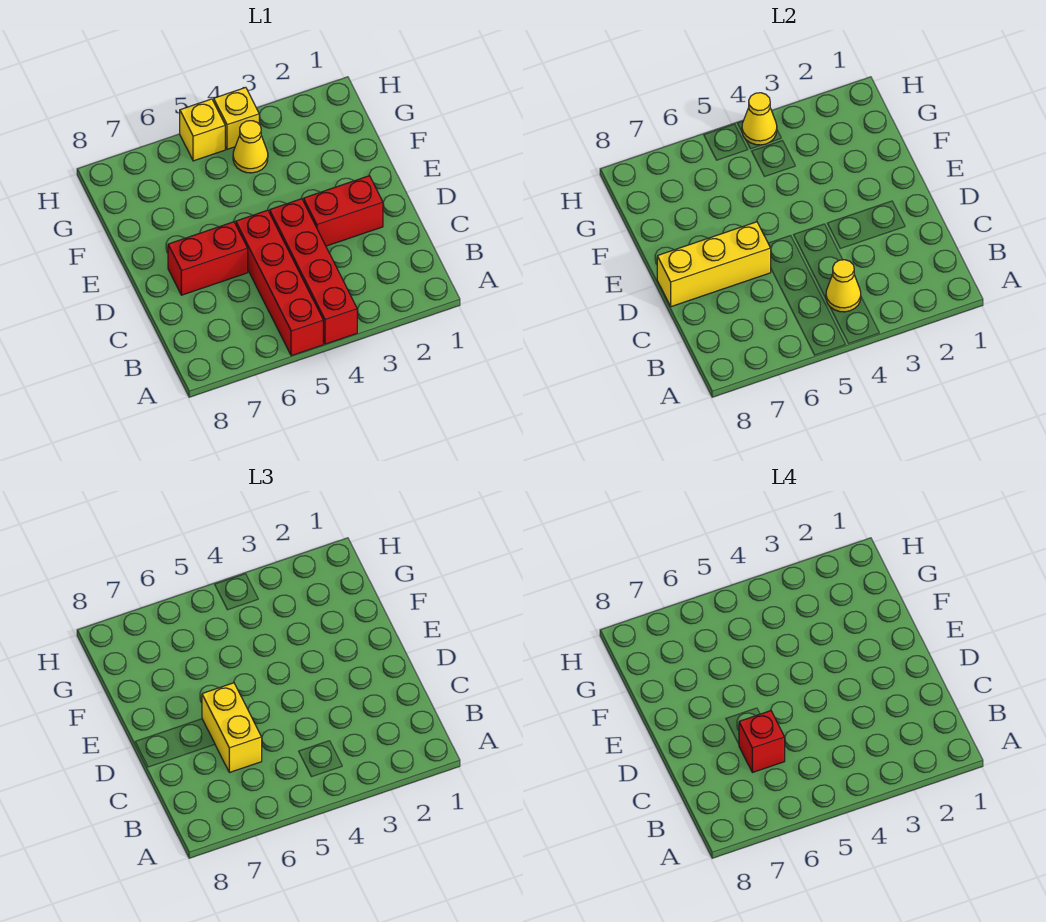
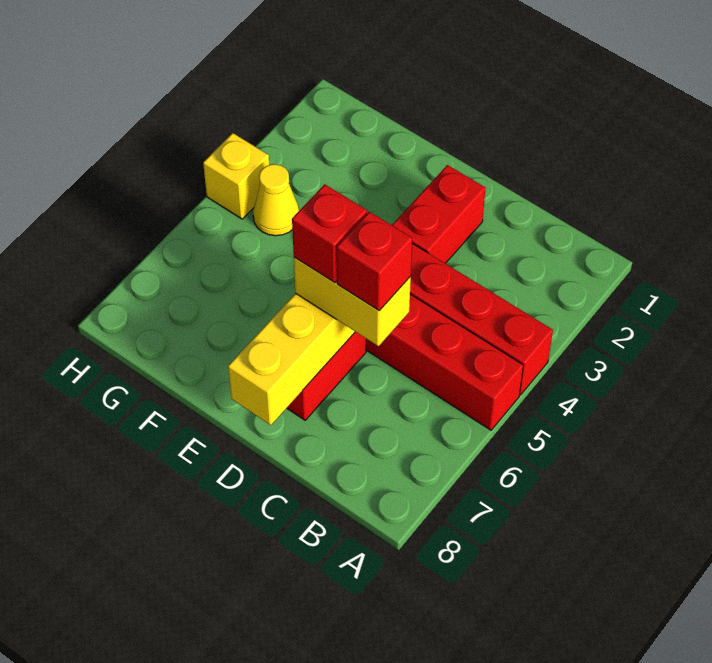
yellow 1x1 cone [826,260,861,312] -> none
none -> red 1x1 brick [292,184,367,283]
yellow 1x1 cone [742,93,777,145] -> none
yellow 1x1 brick [180,99,225,161] -> none

